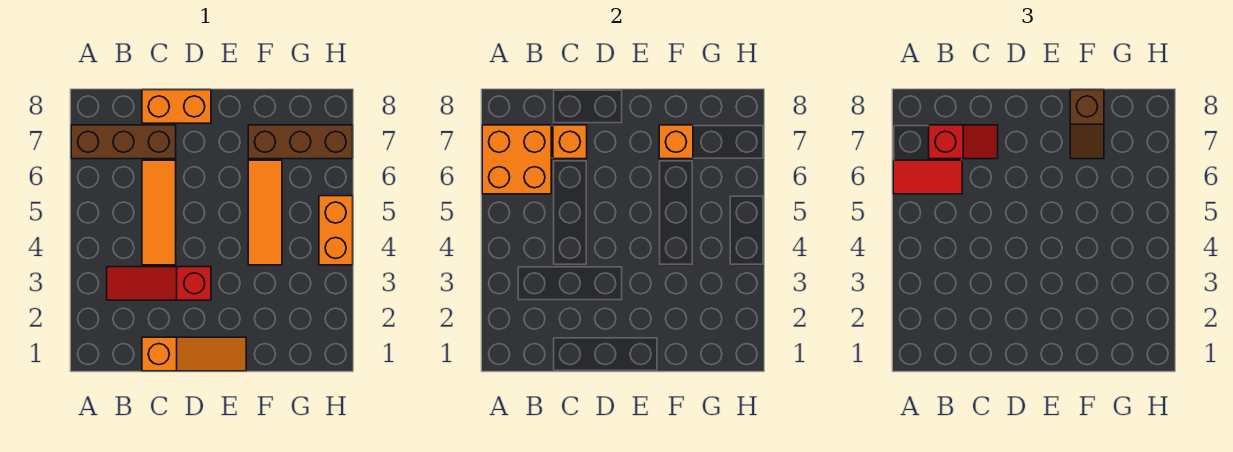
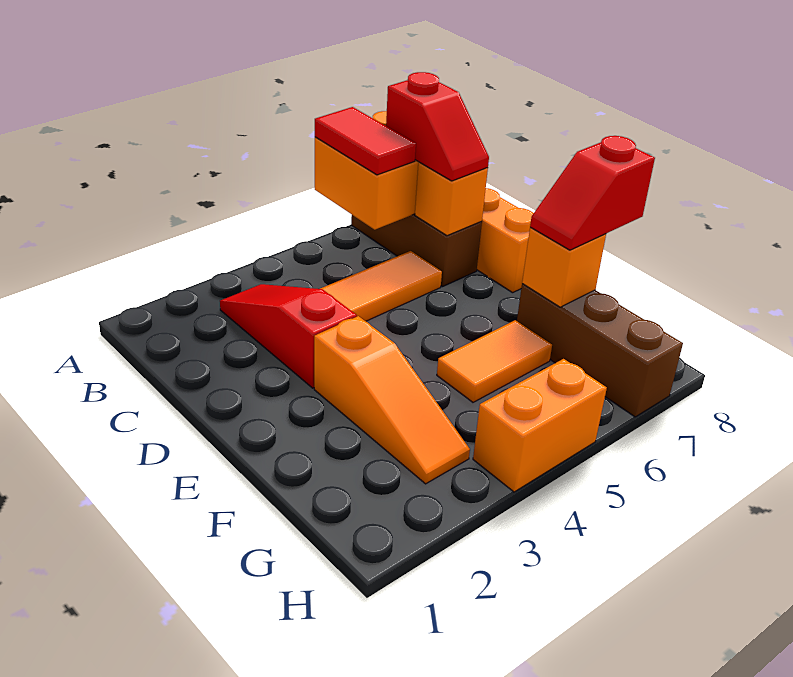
orange 1x3 slope [142,337,246,371] -> orange 1x3 slope moved to [314,316,470,484]
orange 1x3 tile [248,160,282,265] -> orange 1x2 tile [437,320,552,402]
brown 1x2 slope [1070,90,1104,159] -> red 1x2 slope [530,136,655,250]

